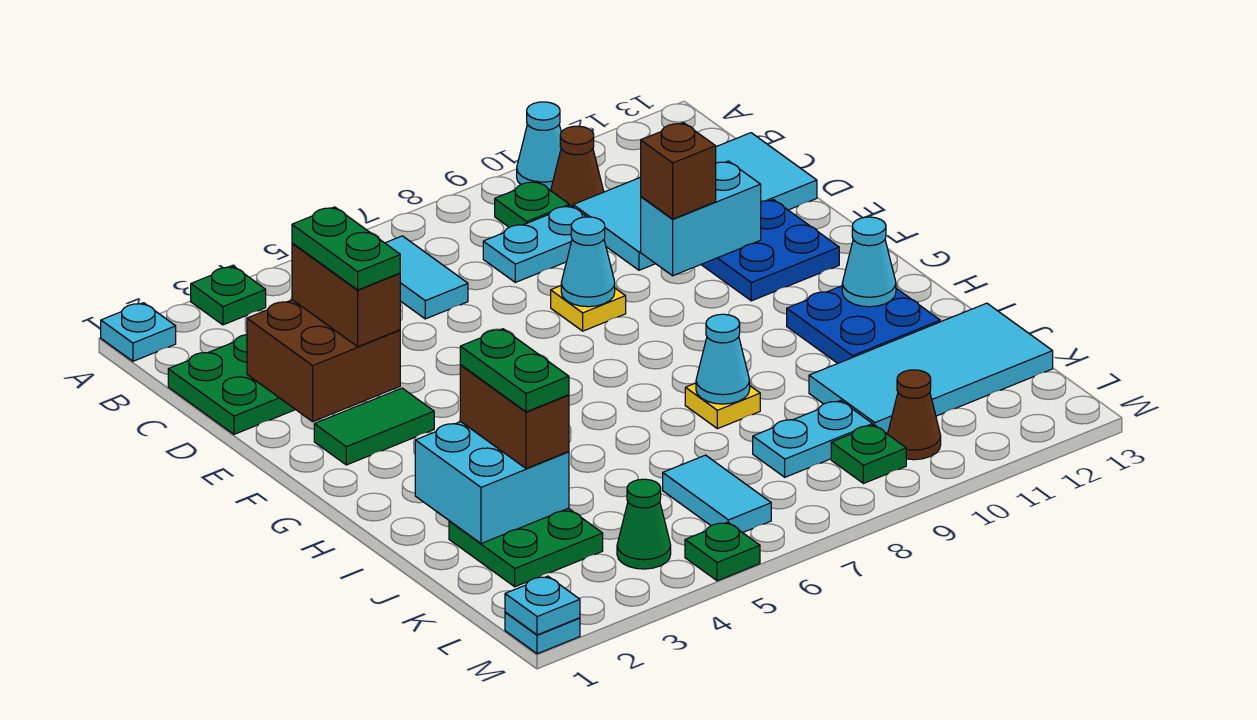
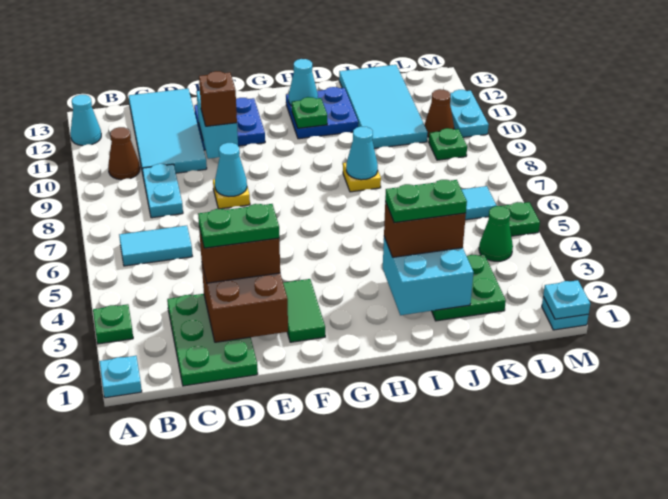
cyan 1x1 cone [517,102,561,191] -> cyan 1x1 cone moved to [70,95,101,146]
green 1x1 plate [495,181,569,227] -> green 1x1 plate moved to [292,97,327,128]
cyan 1x2 plate [753,401,873,477] -> cyan 1x2 plate moved to [450,90,489,137]

